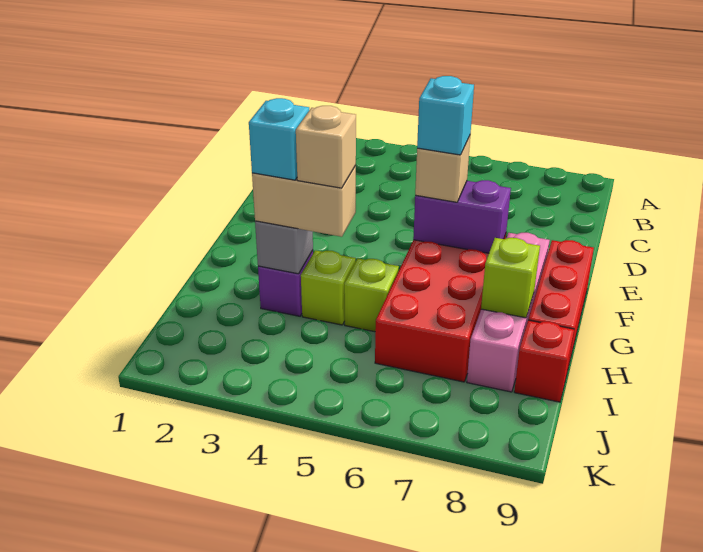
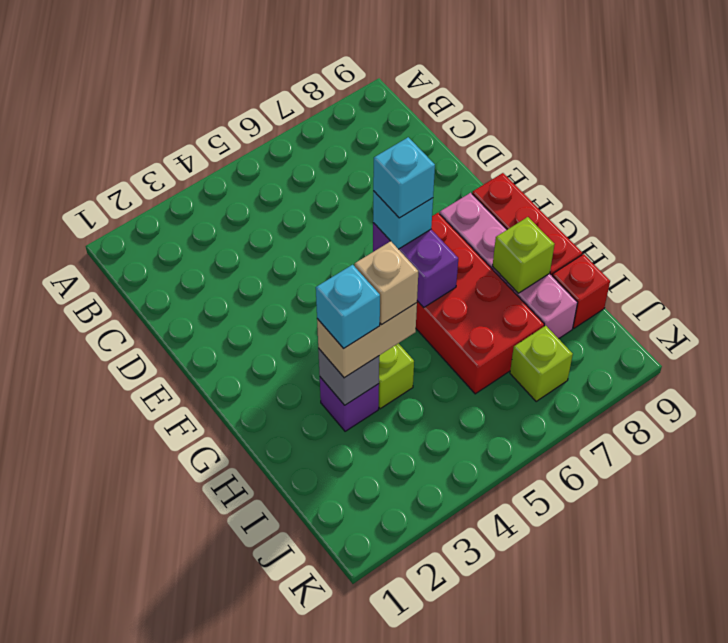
purple 1x2 brick [413,180,511,253] -> purple 1x2 brick turned to [373,223,458,307]
tan 1x1 brick [415,136,470,202] -> cyan 1x1 brick [373,191,433,249]
lime 1x1 brick [344,258,399,332] -> lime 1x1 brick moved to [510,326,573,402]

